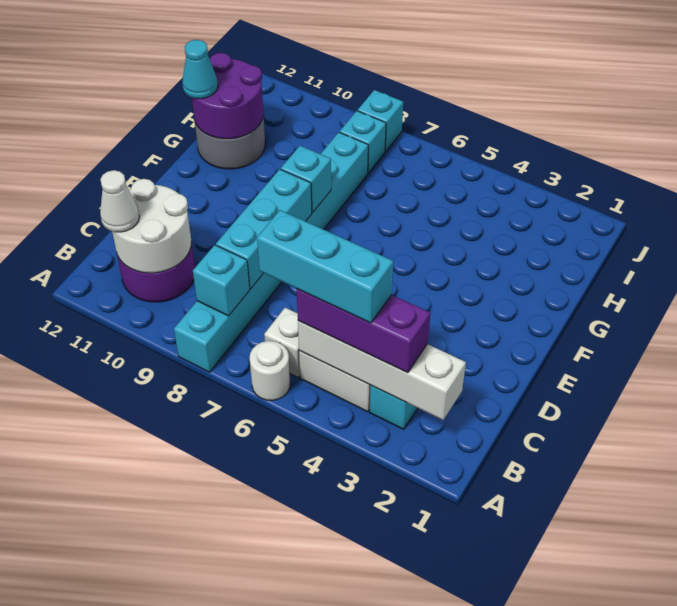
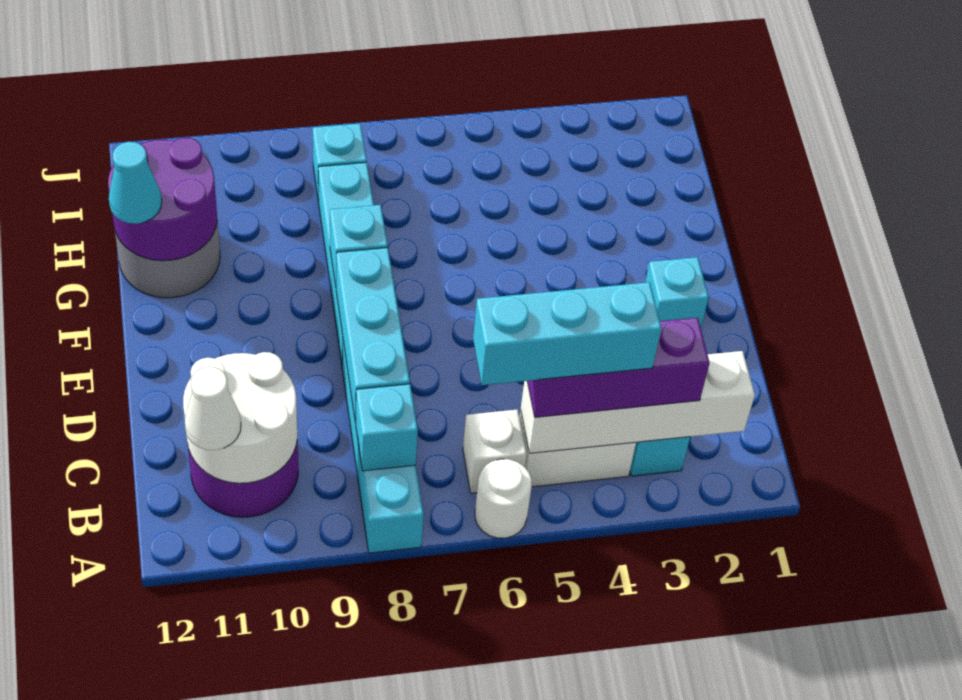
cyan 1x1 brick [358,90,403,151] -> cyan 1x1 brick moved to [645,257,709,327]

